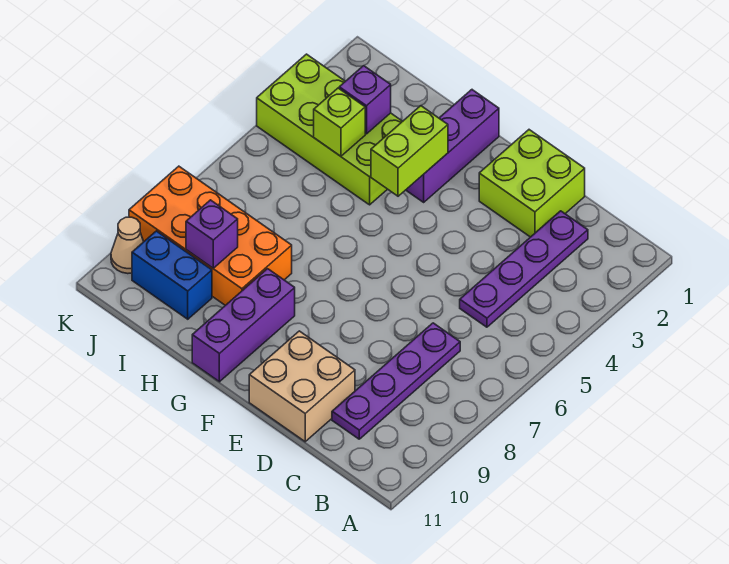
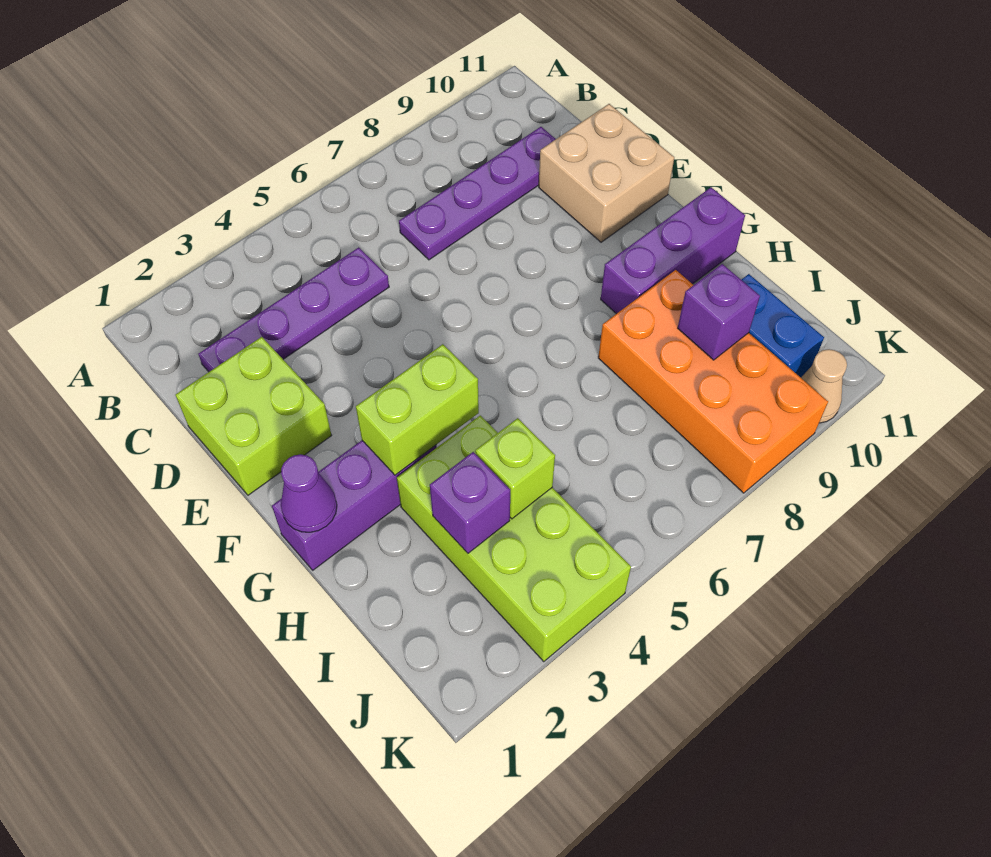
none -> purple 1x1 cone [281,454,337,532]

